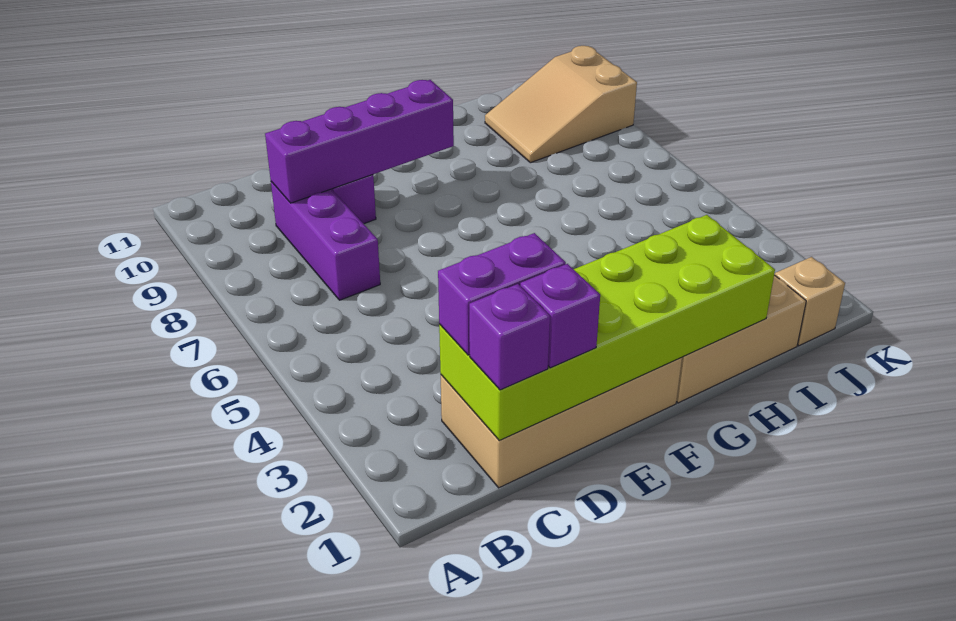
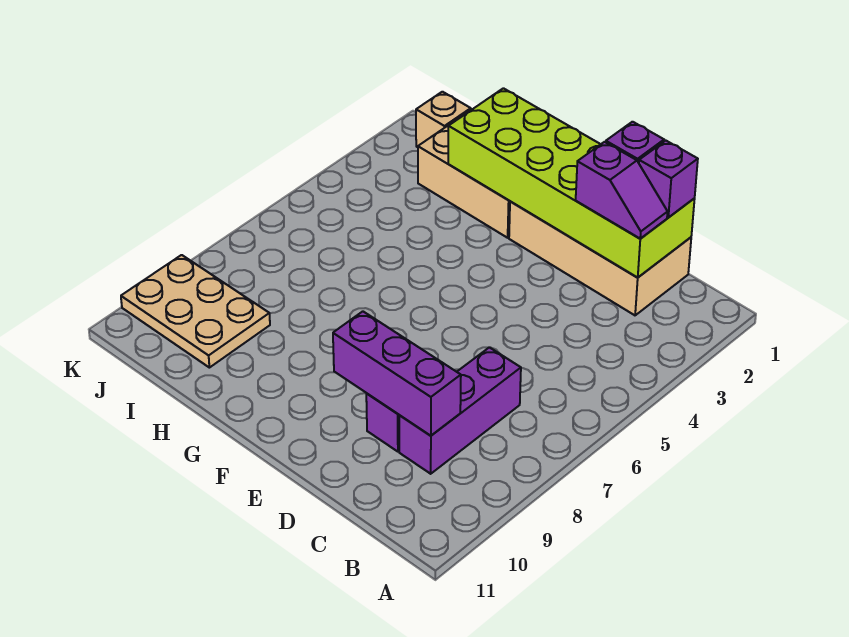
purple 1x2 brick [438,233,566,355] -> purple 1x2 slope [576,142,667,238]
purple 1x4 brick [265,80,454,203] -> purple 1x3 brick [333,311,461,436]
tan 2x3 slope [485,46,637,163] -> tan 2x3 plate [121,255,270,368]

